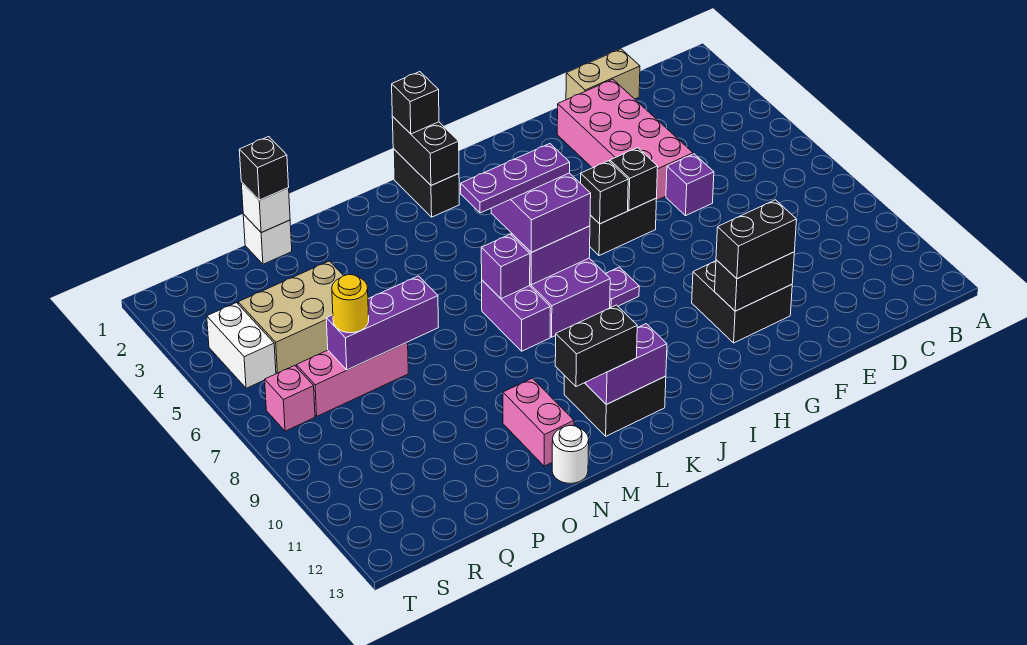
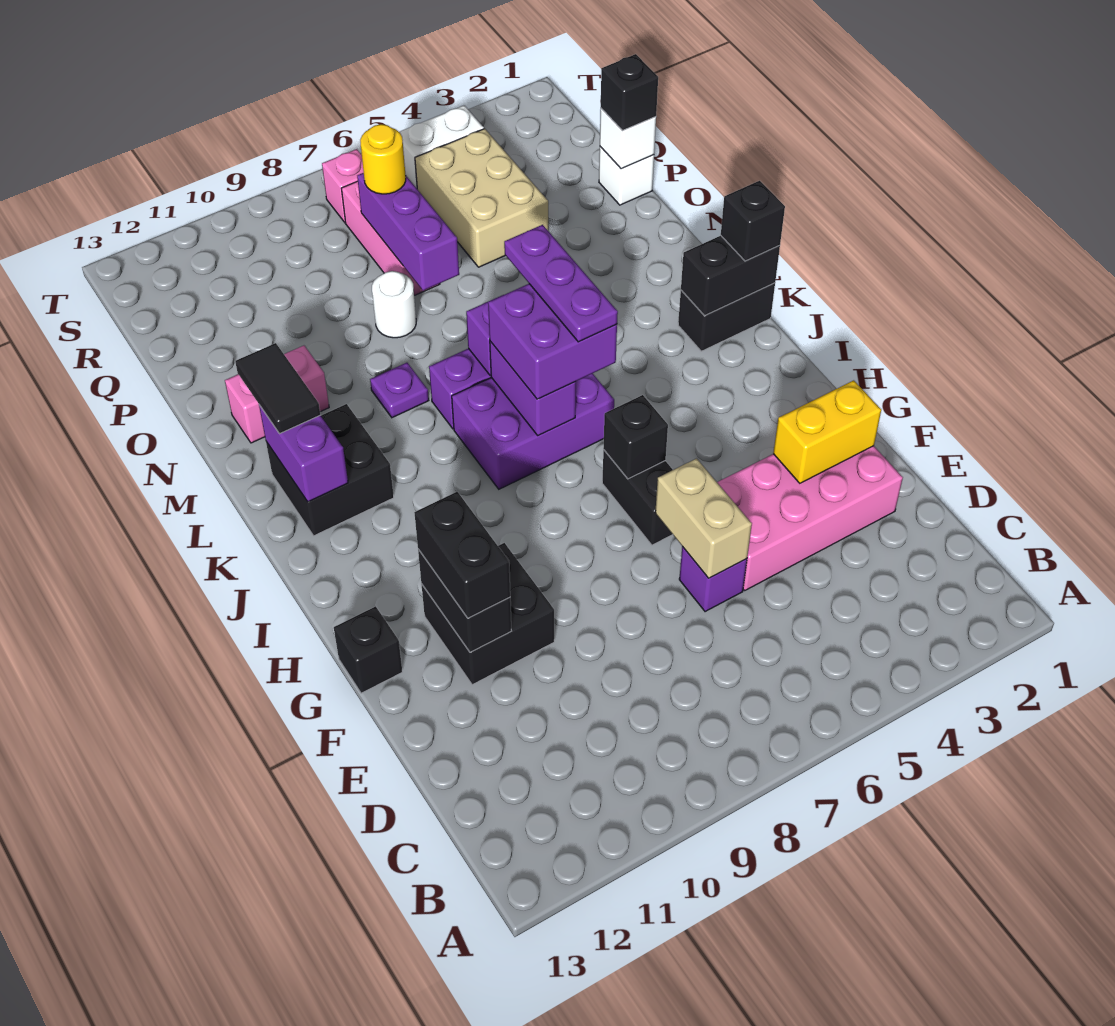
tan 1x2 brick [566,49,640,100] -> tan 1x2 brick moved to [655,459,752,578]
none -> yellow 1x2 brick [773,380,881,483]
black 1x1 brick [610,148,658,210] -> black 1x1 brick moved to [334,606,402,693]
purple 1x1 plate [605,267,639,308] -> purple 1x1 plate moved to [370,363,429,418]
black 1x2 brick [555,305,637,387] -> black 1x2 tile [235,343,320,434]
white 1x1 round brick [552,425,589,484] -> white 1x1 round brick moved to [372,271,416,338]

